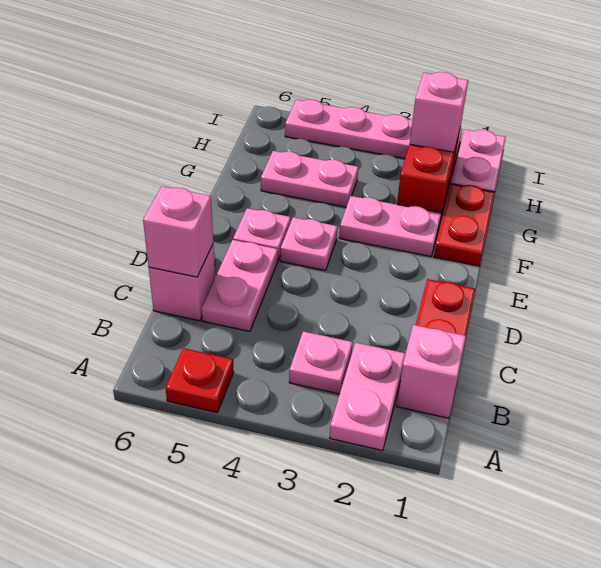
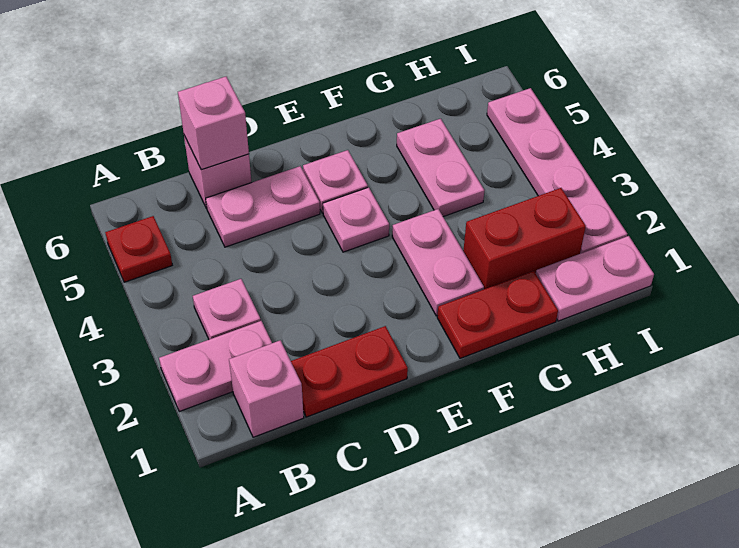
pink 1x1 brick [410,72,468,152] -> none

